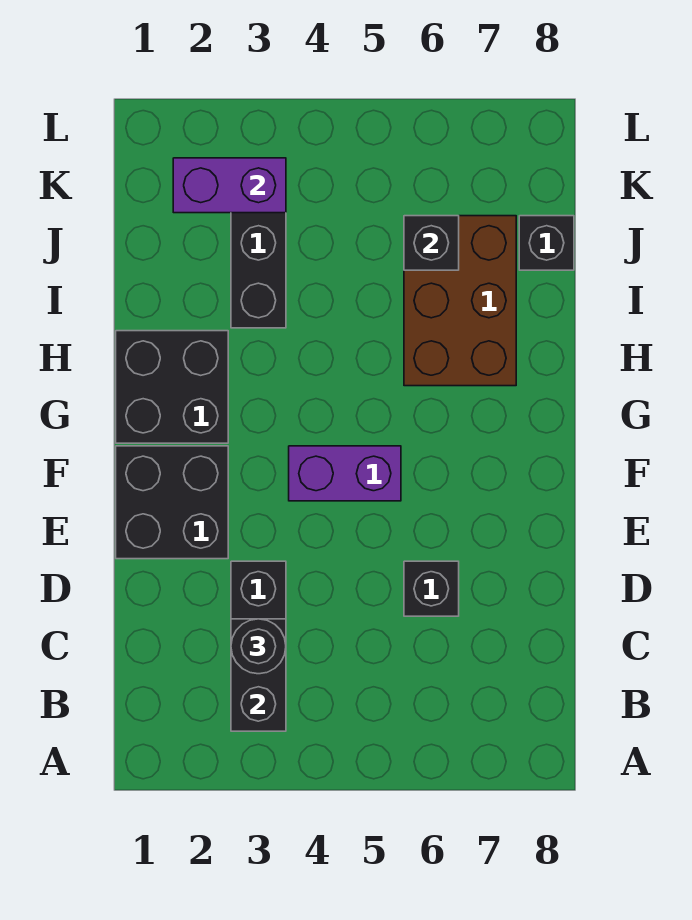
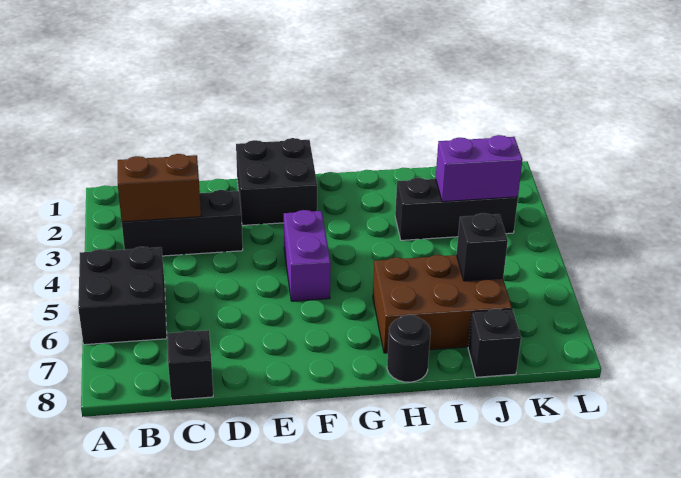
black 1x2 brick [231,619,286,731] -> brown 1x2 brick [118,154,201,222]
black 1x1 round brick [231,619,286,674] -> black 1x1 round brick moved to [387,315,430,382]
black 1x1 brick [404,561,459,616] -> black 1x1 brick moved to [167,330,213,400]
black 2x2 brick [116,331,228,443] -> black 2x2 brick moved to [78,247,167,345]
purple 1x2 brick [173,158,286,213] -> purple 1x2 brick turned to [436,135,523,202]

